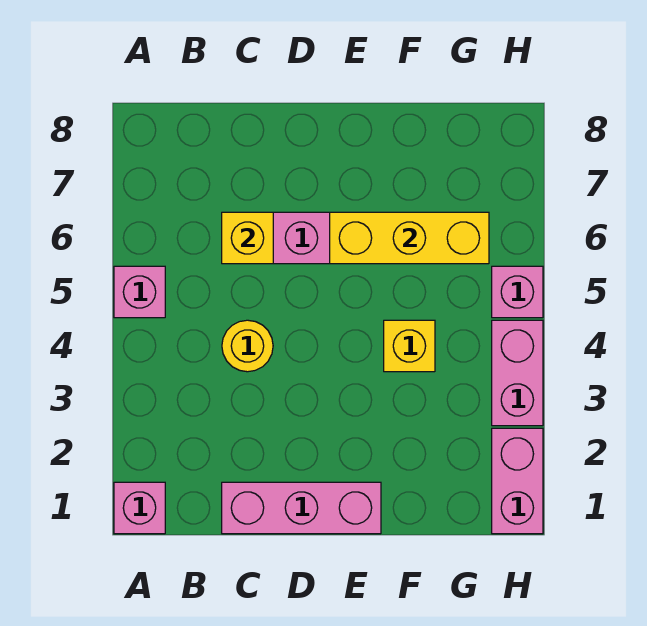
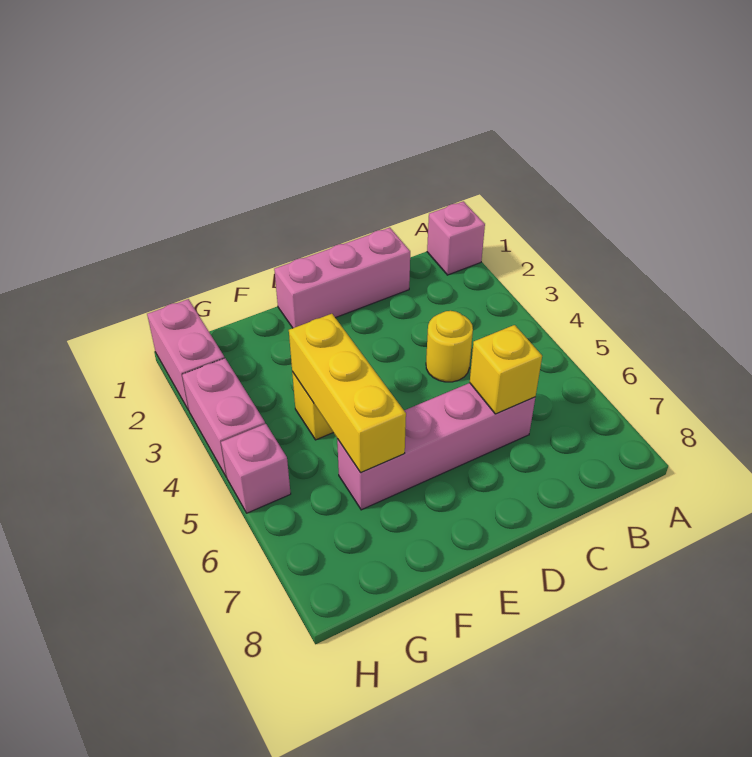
pink 1x1 brick [114,266,165,318] -> none
yellow 1x3 brick [330,212,489,264] -> yellow 1x3 brick turned to [289,314,406,473]

